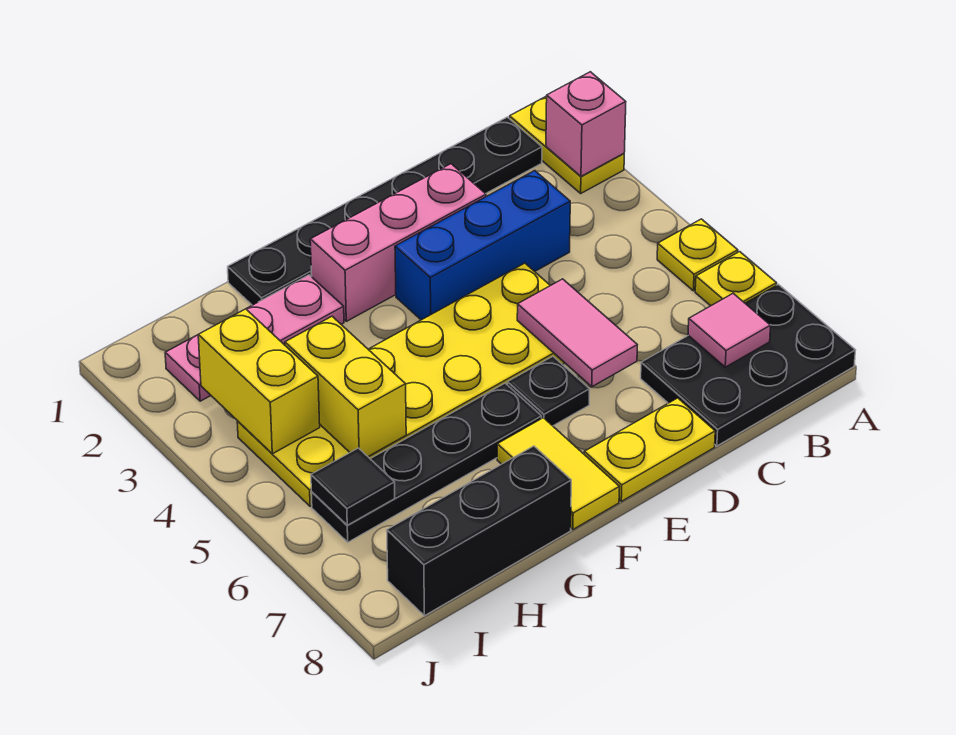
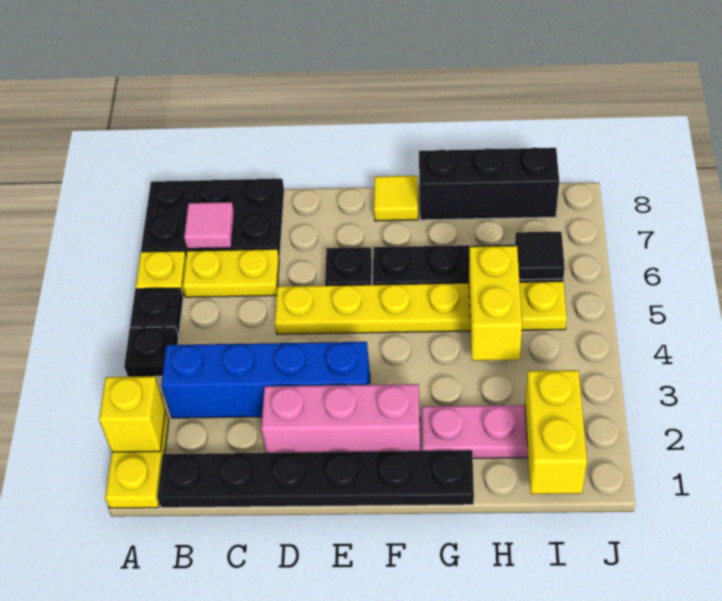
pink 1x1 brick [546,72,626,176] -> yellow 1x1 brick [99,376,165,452]
none -> black 1x1 plate [124,327,178,377]
yellow 1x1 plate [657,219,738,291] -> black 1x1 plate [130,288,183,336]
blue 1x3 brick [395,171,570,320] -> blue 1x4 brick [161,342,370,418]
yellow 2x6 plate [237,263,565,506] -> yellow 1x6 plate [275,281,567,334]
pink 1x2 tile [517,279,637,387] -> none
yellow 1x2 plate [584,398,715,501] -> yellow 1x2 plate moved to [183,249,279,297]
yellow 1x2 tile [497,418,619,529] -> yellow 1x1 tile [374,176,418,221]
yellow 1x2 brick [198,309,320,454] -> yellow 1x2 brick moved to [525,370,587,494]

